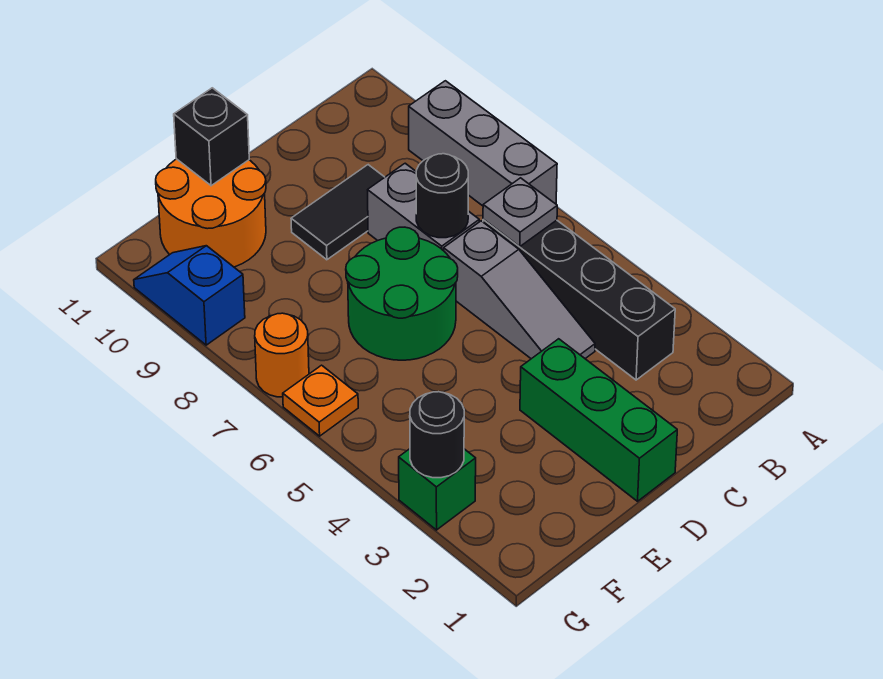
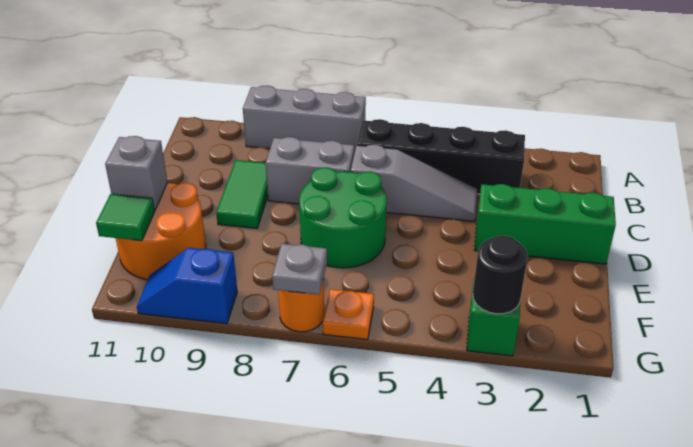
grey 1x1 plate [483,178,557,247] -> grey 1x1 plate moved to [272,244,327,295]
black 1x1 round brick [416,154,468,238] -> none
black 1x2 tile [291,165,385,260] -> green 1x2 tile [216,160,268,229]
black 1x1 brick [174,88,249,186] -> grey 1x1 brick [105,136,168,210]
none -> green 1x1 tile [96,194,155,241]

